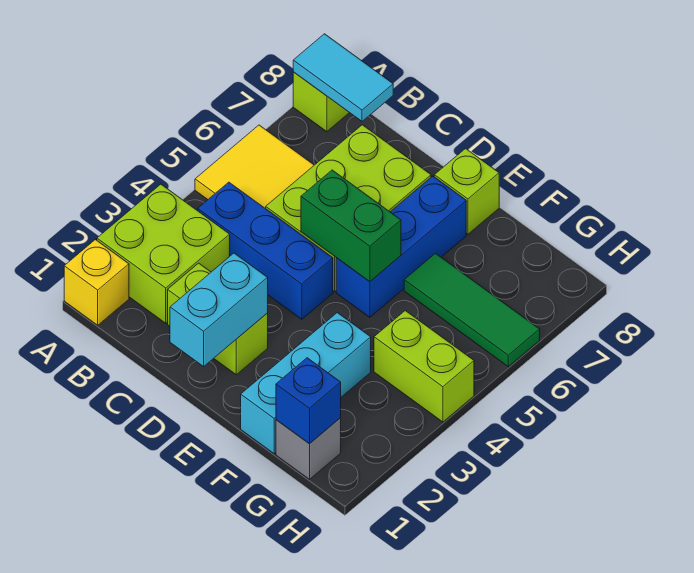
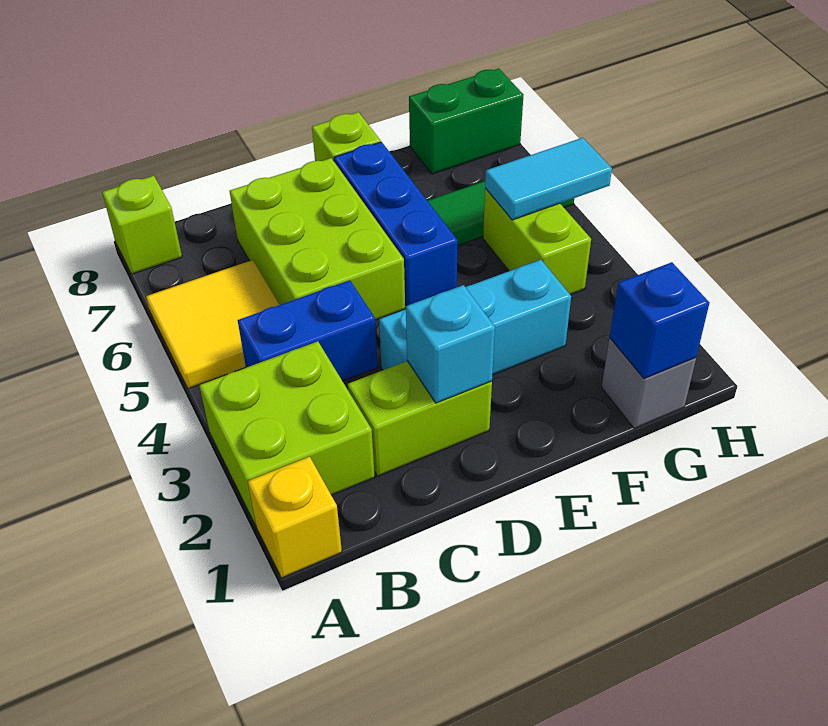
cyan 1x2 tile [293,34,393,121] -> cyan 1x2 tile moved to [485,138,612,220]
blue 1x3 brick [198,182,333,319] -> blue 1x2 brick [238,280,378,381]
cyan 1x2 brick [170,253,268,366] -> cyan 1x1 brick [406,285,495,403]
green 1x2 brick [301,170,401,282] -> green 1x2 brick moved to [409,68,524,174]
cyan 1x3 brick [241,313,371,454] -> cyan 1x3 brick turned to [379,260,571,375]
lime 1x2 brick [374,311,474,422] -> lime 1x2 brick turned to [483,188,591,295]

